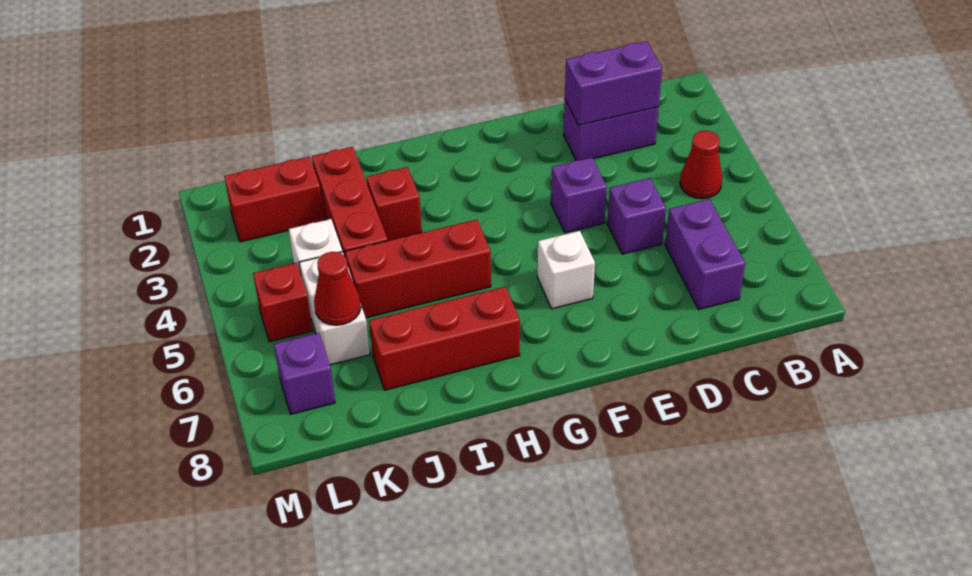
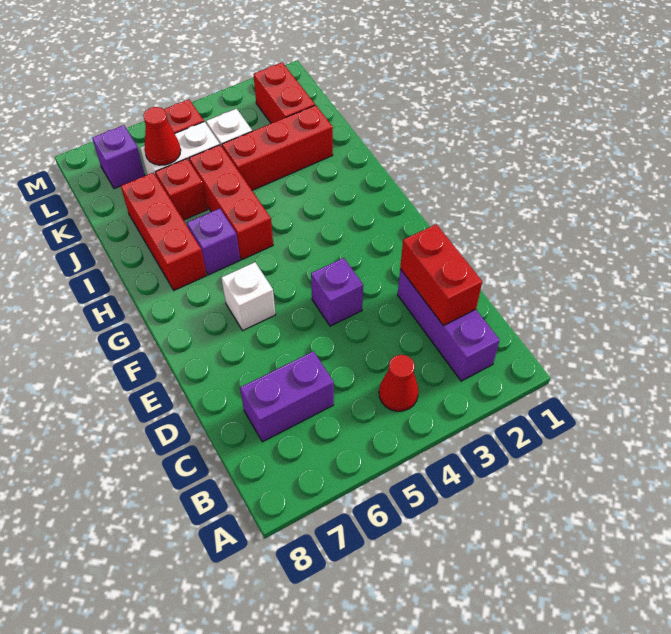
purple 1x2 brick [564,100,659,161] -> purple 1x3 brick [398,269,500,381]
purple 1x2 brick [565,41,662,125] -> red 1x2 brick [400,224,482,326]
purple 1x1 brick [607,178,666,254] -> purple 1x1 brick moved to [187,208,240,275]
red 1x1 brick [366,167,422,241] -> red 1x1 brick moved to [155,159,208,220]

